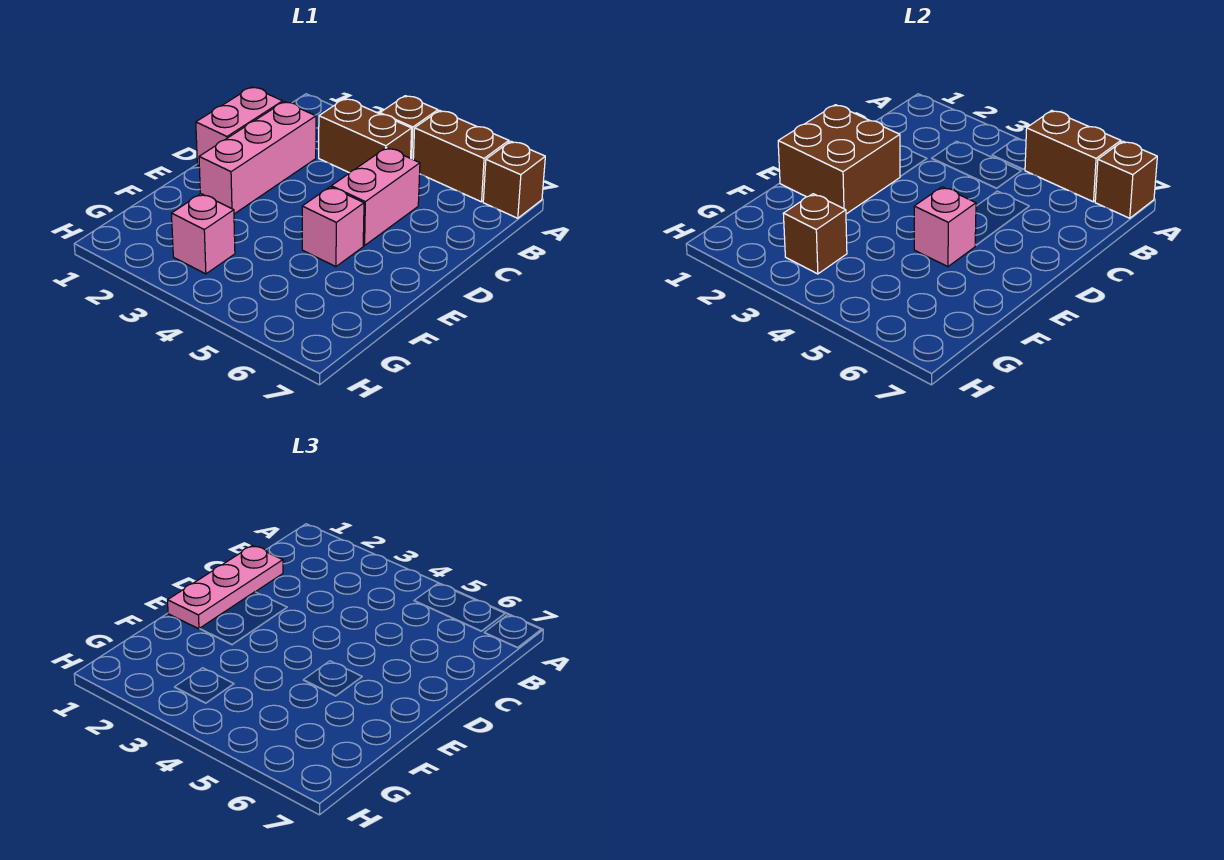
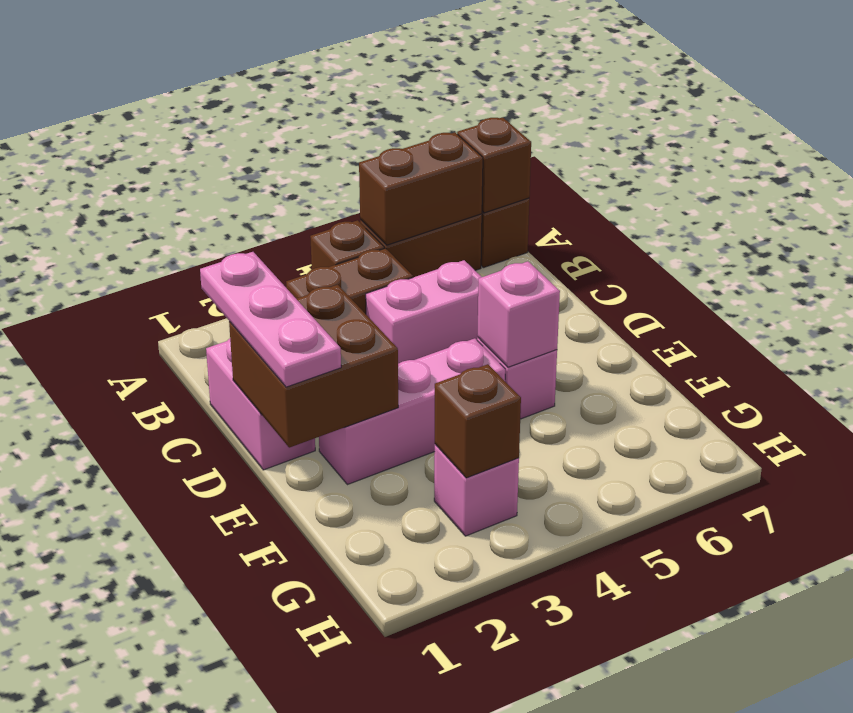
pink 1x3 brick [199,102,316,214] -> pink 1x3 brick turned to [319,338,505,485]
pink 1x2 brick [331,148,420,246] -> pink 1x2 brick turned to [366,260,481,364]

